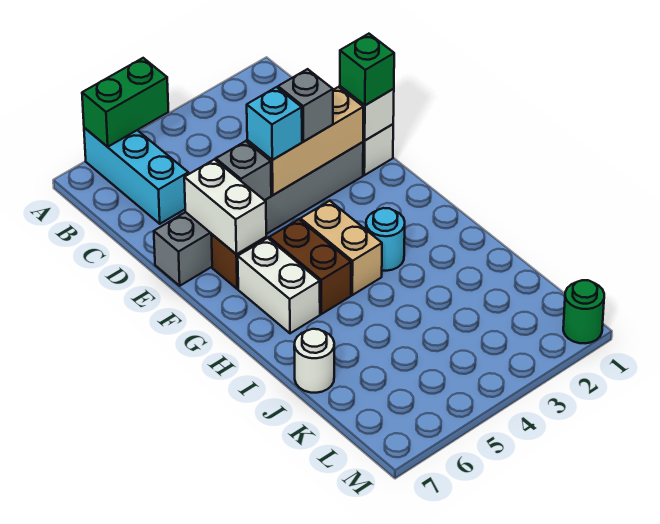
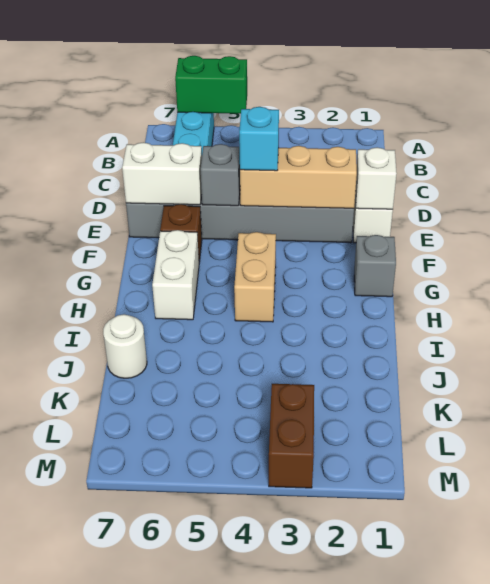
green 1x1 brick [340,34,394,105] -> none
grey 1x1 brick [278,69,333,141] -> grey 1x1 brick moved to [354,235,396,297]
white 1x2 brick [184,159,266,254] -> white 1x2 brick turned to [122,142,202,205]
brown 1x2 brick [269,219,351,314] -> brown 1x2 brick moved to [269,384,314,488]
cyan 1x1 round brick [366,208,405,271] -> none
green 1x1 round brick [563,280,604,343] -> none

